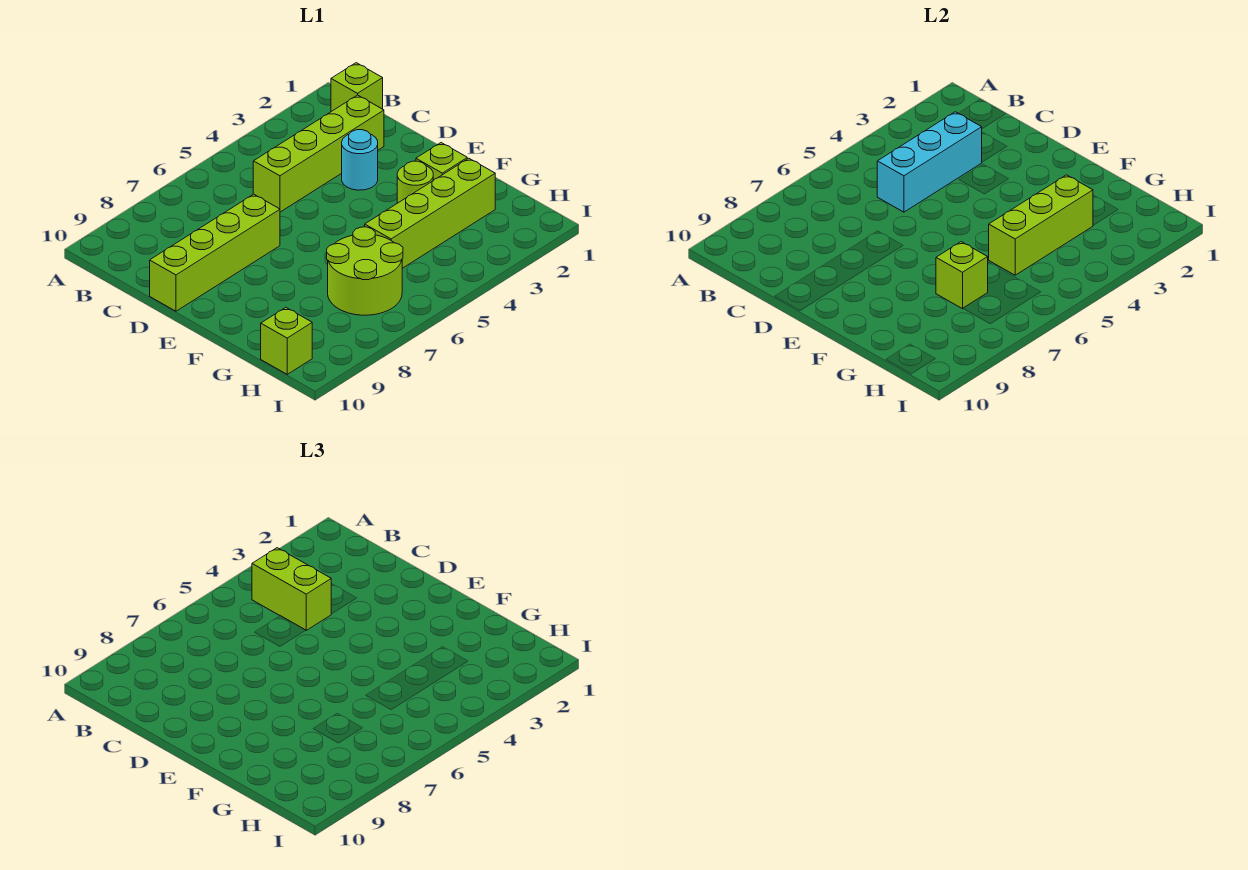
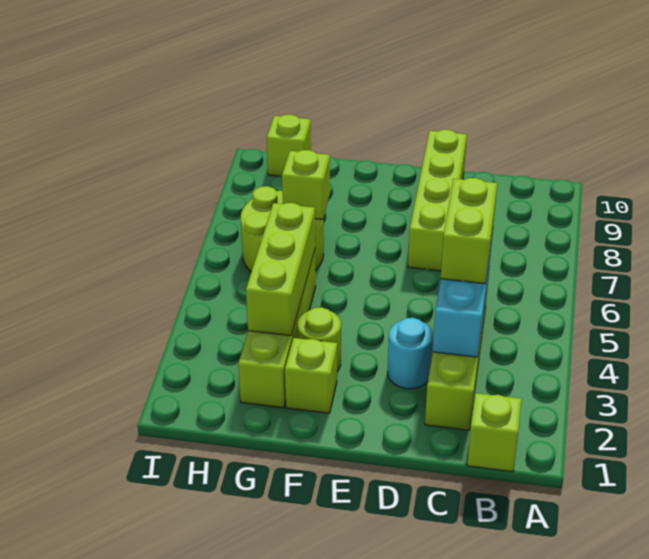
lime 1x2 brick [252,548,331,630] -> lime 1x2 brick turned to [441,178,497,284]

